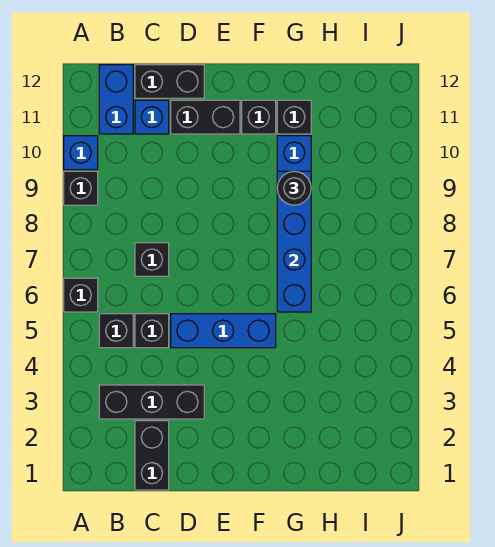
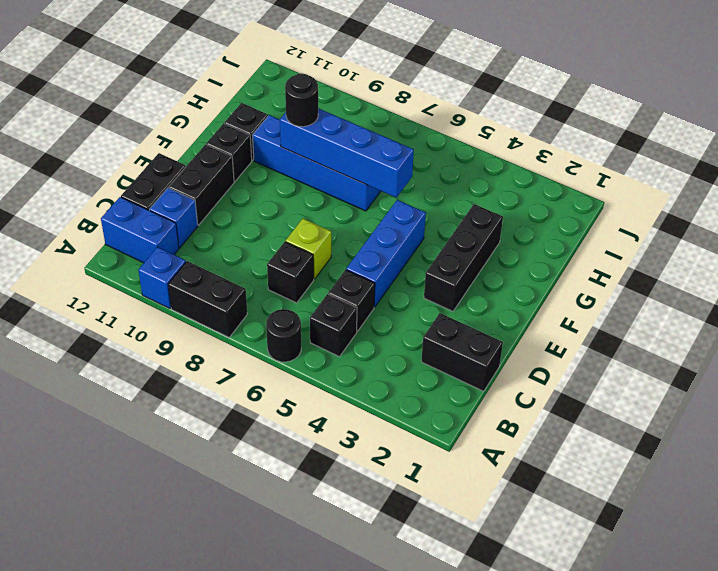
black 1x1 brick [64,278,98,312] -> black 1x1 round brick [266,309,301,362]
black 1x1 brick [64,171,98,205] -> black 1x2 brick [168,261,247,337]
black 1x3 brick [99,385,204,419] -> black 1x3 brick moved to [424,204,503,311]
none -> lime 1x1 brick [286,219,331,279]

